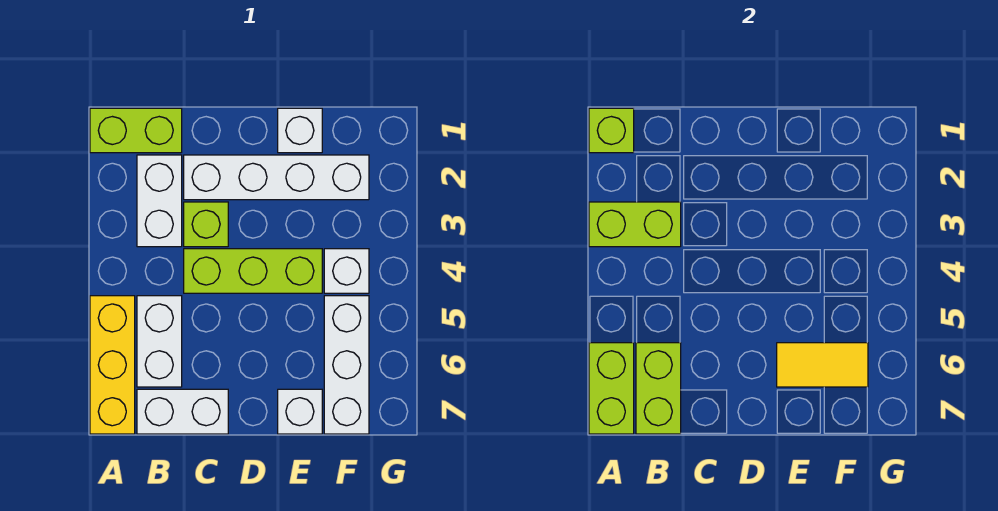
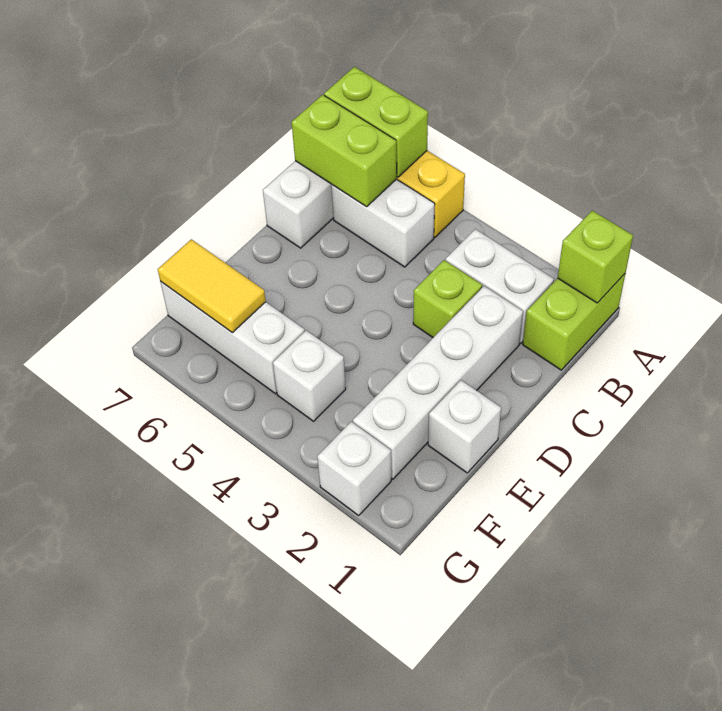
lime 1x2 brick [589,202,681,247] -> none
lime 1x3 brick [184,249,322,293] -> none
yellow 1x2 tile [777,343,868,387] -> yellow 1x2 tile turned to [158,239,266,333]
white 1x1 brick [278,389,322,434] -> white 1x1 brick moved to [317,422,391,515]

